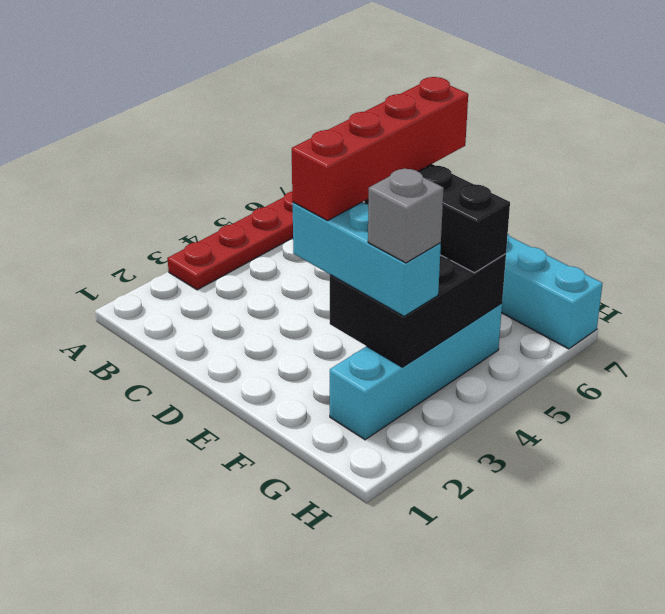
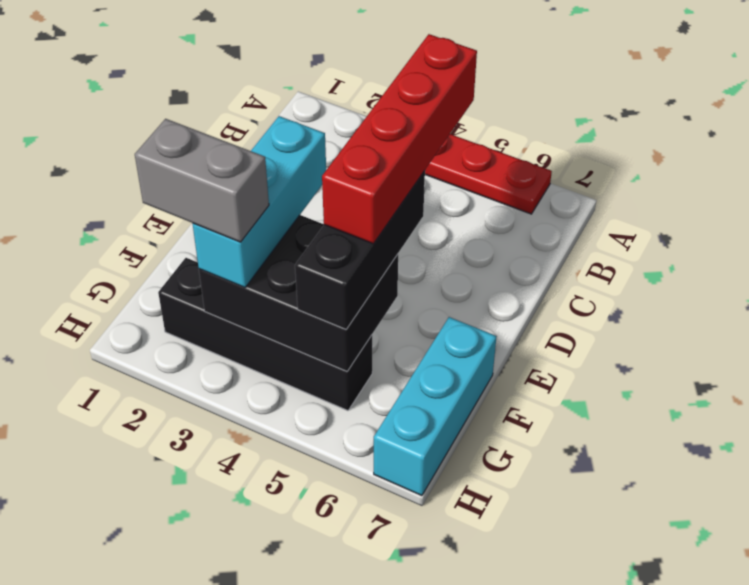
red 1x4 brick [292,77,468,221] -> red 1x4 brick turned to [322,34,477,244]
cyan 1x4 brick [330,303,502,440] -> black 1x4 brick [158,258,372,411]
grey 1x1 brick [368,168,444,263] -> grey 1x2 brick [135,119,269,242]

